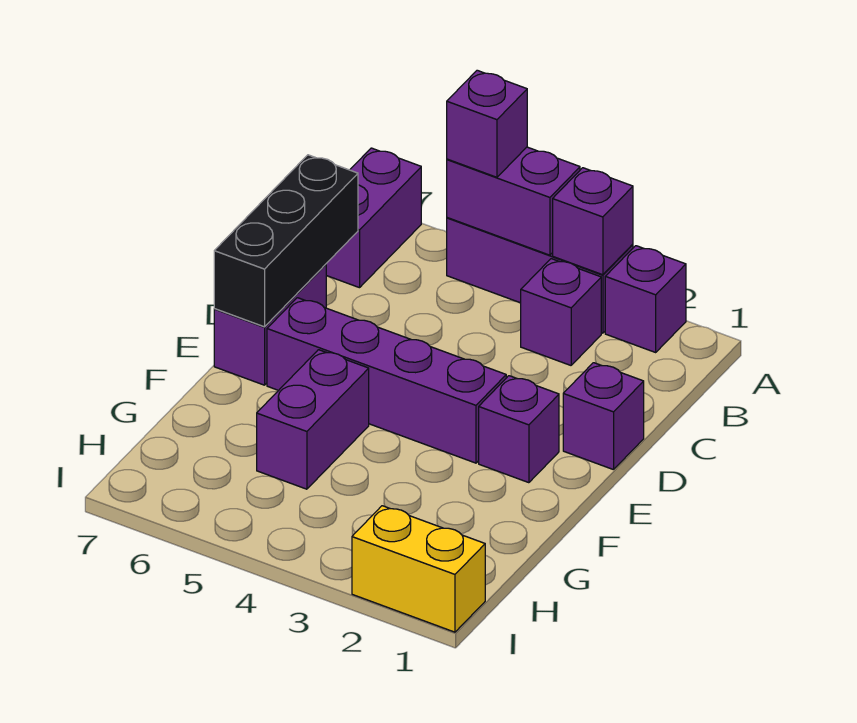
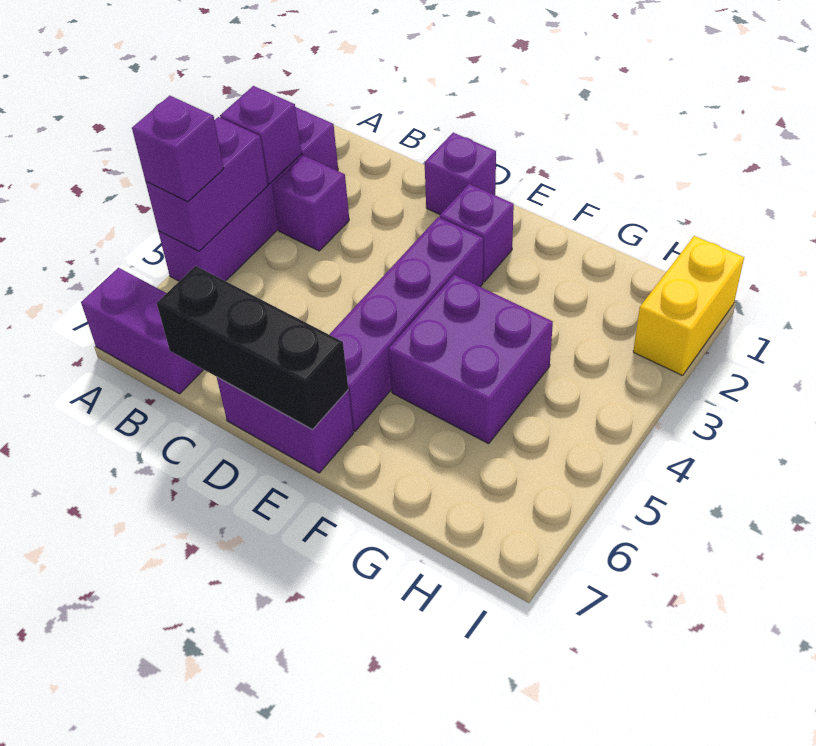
purple 1x2 brick [257,350,369,489] -> purple 2x2 brick [389,275,553,444]

